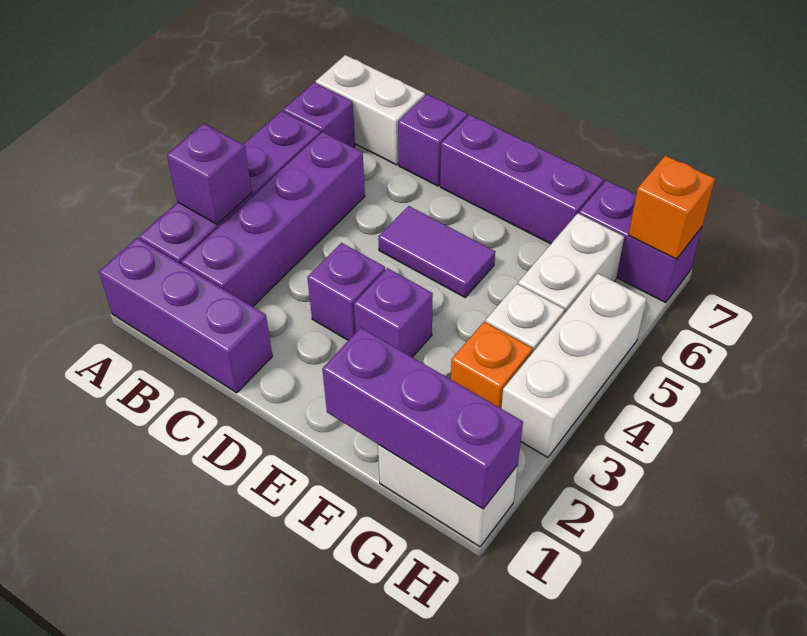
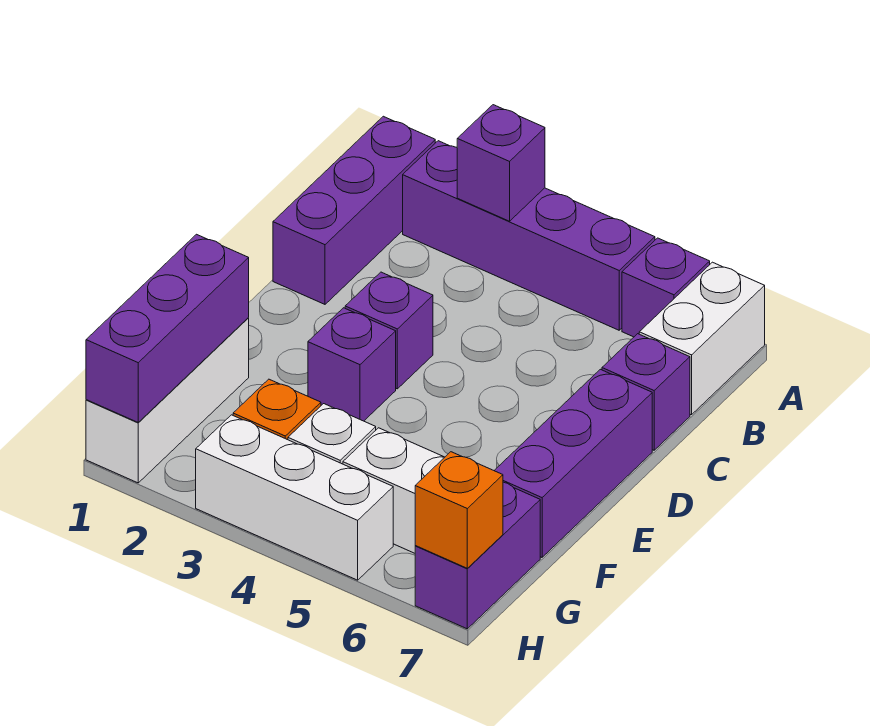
purple 1x4 brick [181,132,365,307] -> none
purple 1x2 tile [378,206,495,297] -> none
white 1x2 brick [378,444,518,547] -> white 1x3 brick [86,318,249,483]

